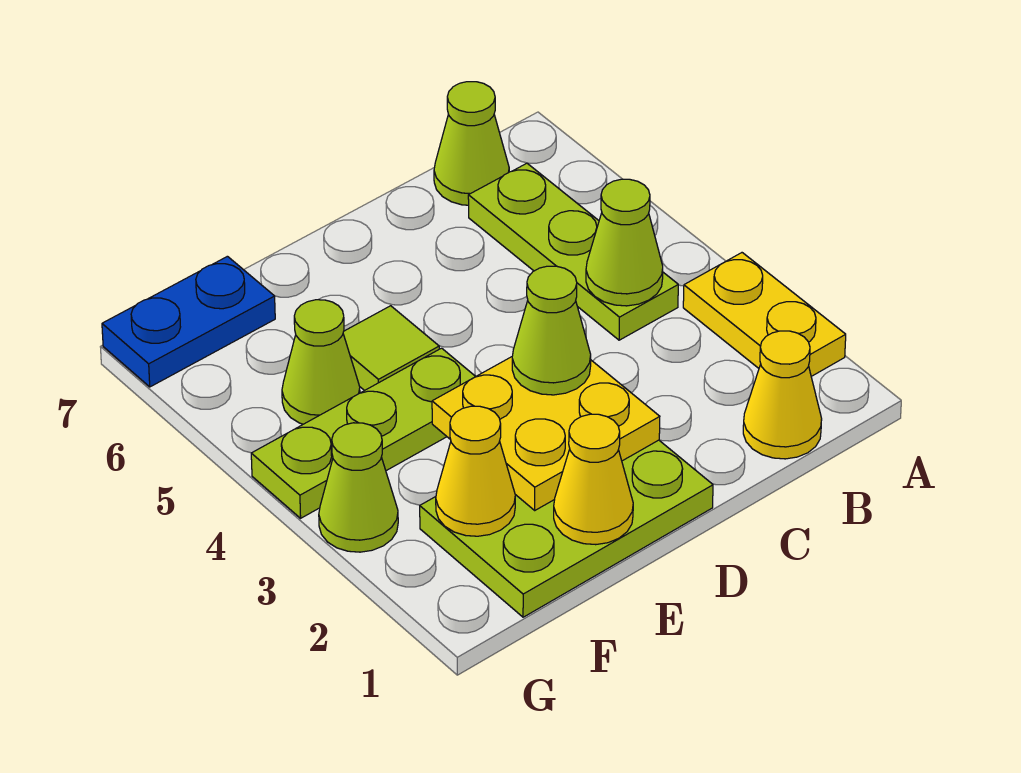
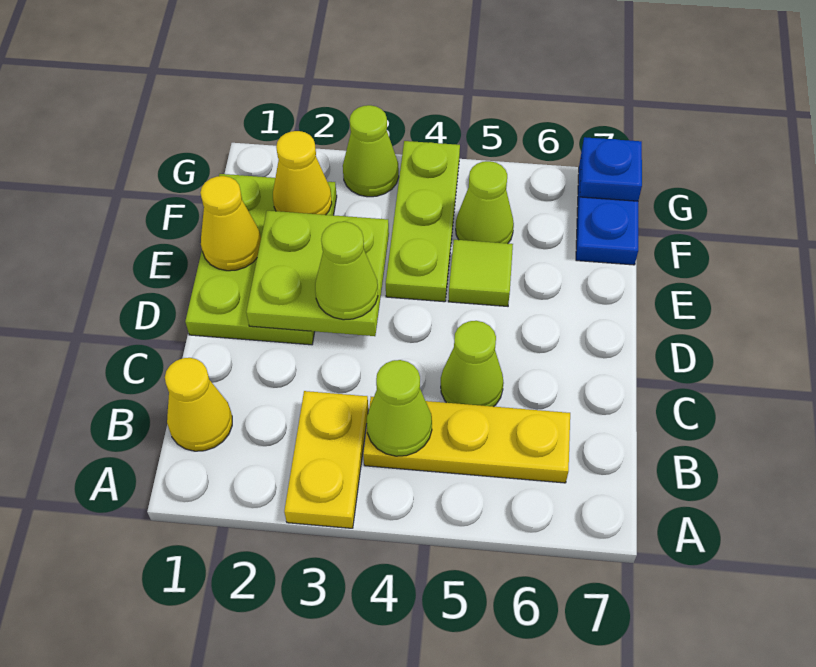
yellow 1x2 plate [683,253,846,376] -> yellow 1x2 plate turned to [284,391,368,528]
lime 1x3 plate [468,163,678,340] -> yellow 1x3 plate [363,397,570,483]
lime 1x1 cone [434,82,509,205] -> lime 1x1 cone moved to [441,321,504,407]
yellow 2x2 plate [432,357,660,510] -> lime 2x2 plate [246,211,389,336]
none -> blue 1x1 plate [580,137,642,201]

